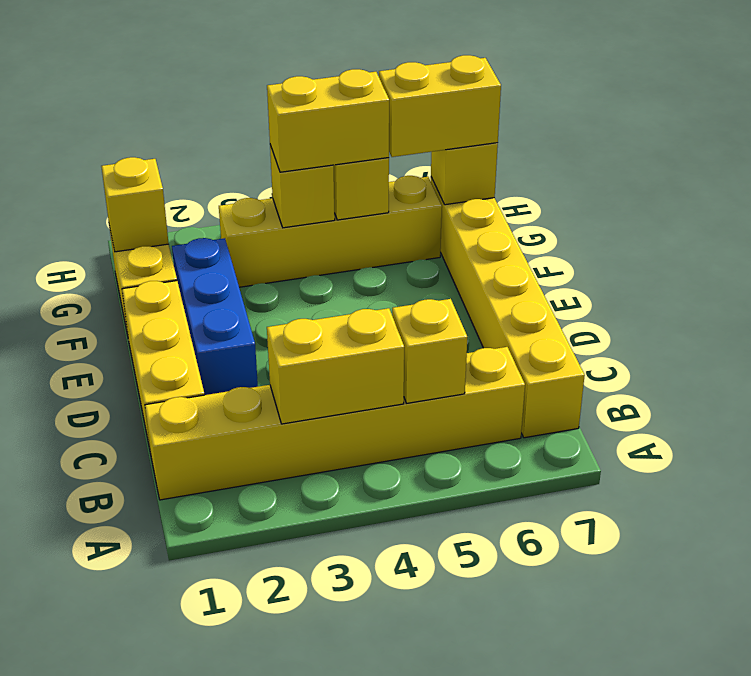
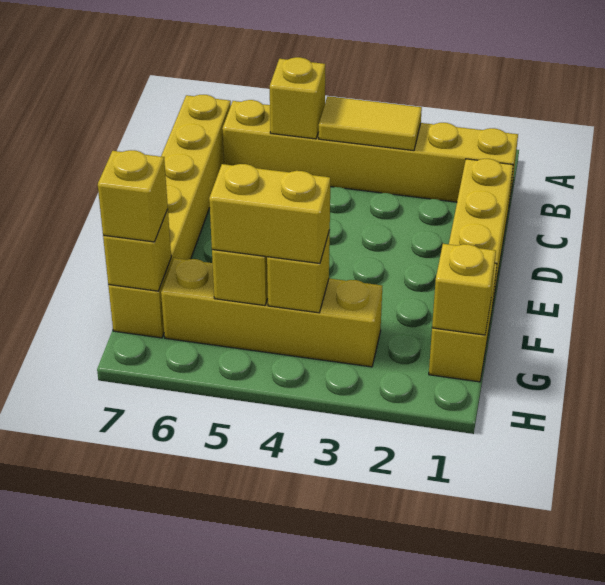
yellow 1x2 brick [267,308,404,424] -> yellow 1x2 tile [319,96,422,151]
blue 1x3 brick [172,238,258,395] -> none
yellow 1x2 brick [379,55,501,157] -> yellow 1x1 brick [98,150,168,242]

